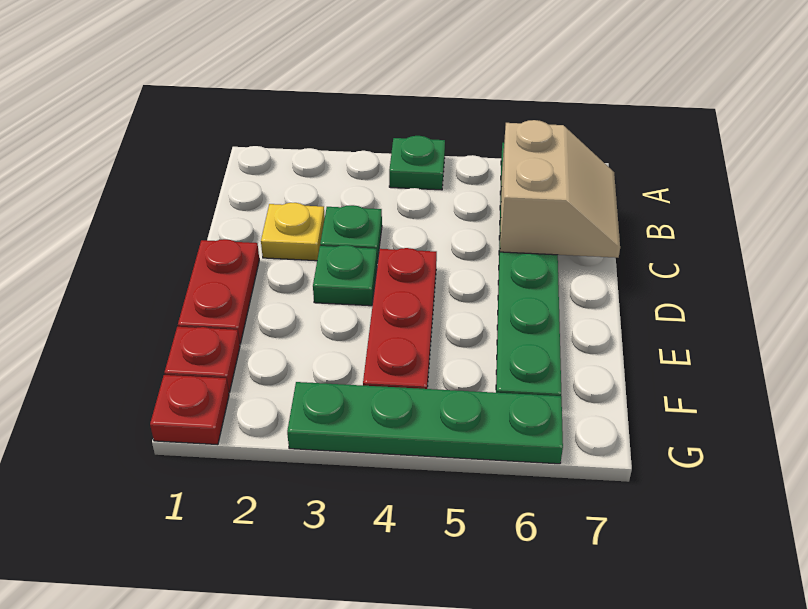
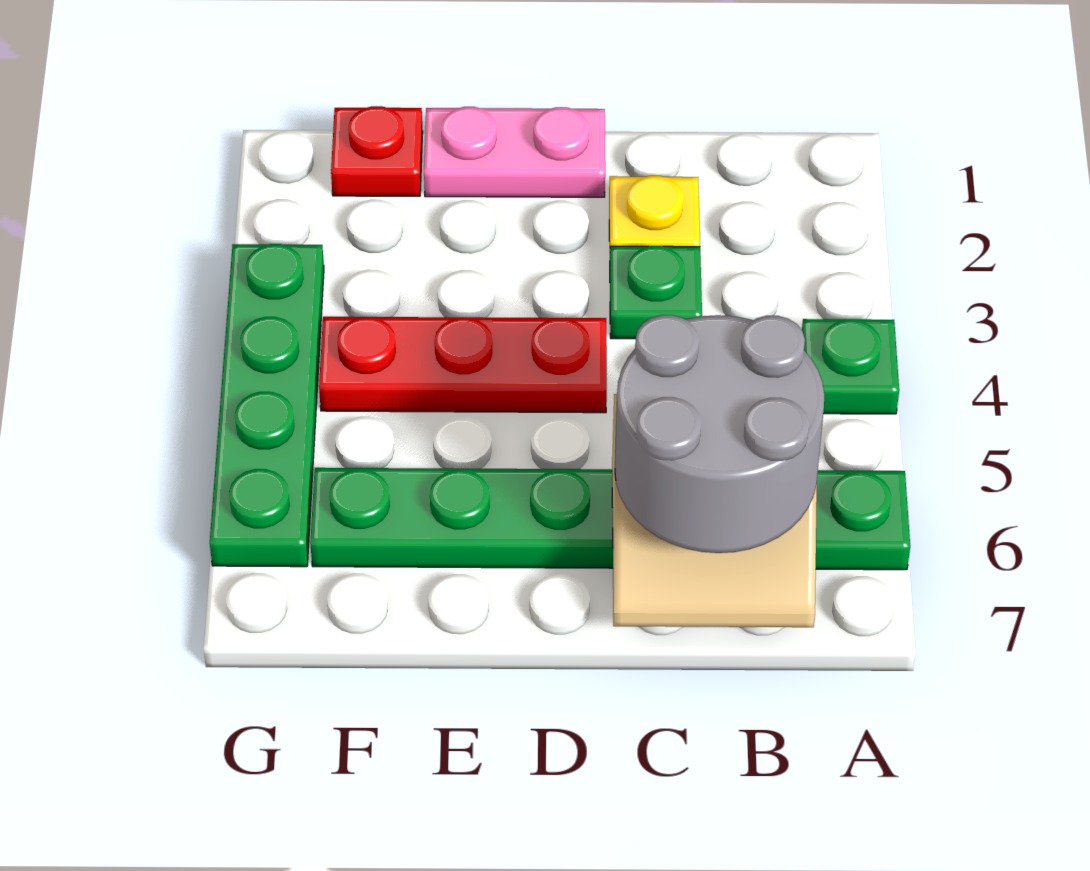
none -> grey 2x2 round brick [615,315,824,553]
red 1x2 plate [178,239,259,344] -> pink 1x2 plate [424,107,605,197]
green 1x1 plate [313,245,377,306] -> none
red 1x1 plate [150,375,229,445] -> none

